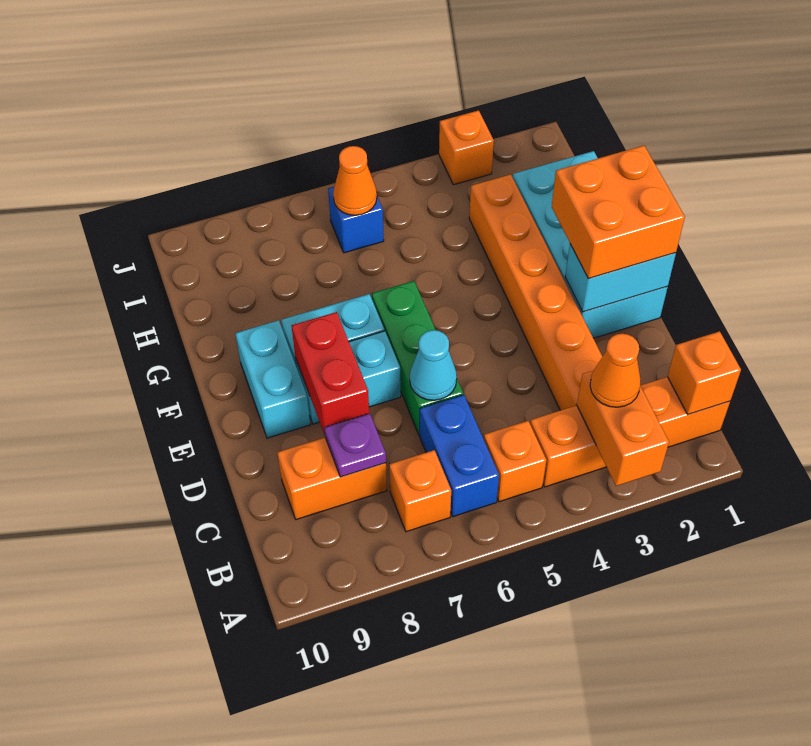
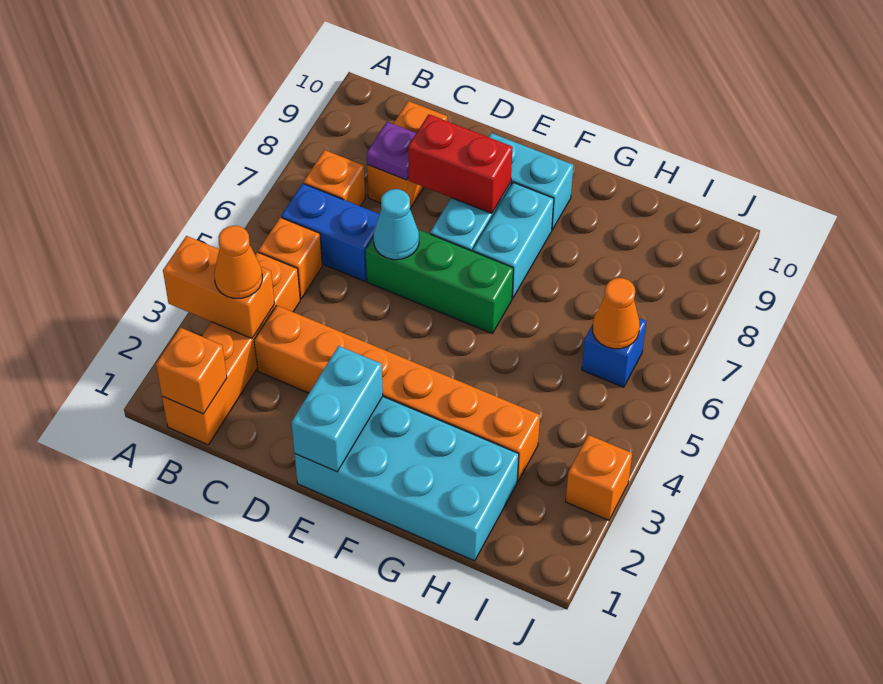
orange 2x2 brick [552,146,685,278] -> none

